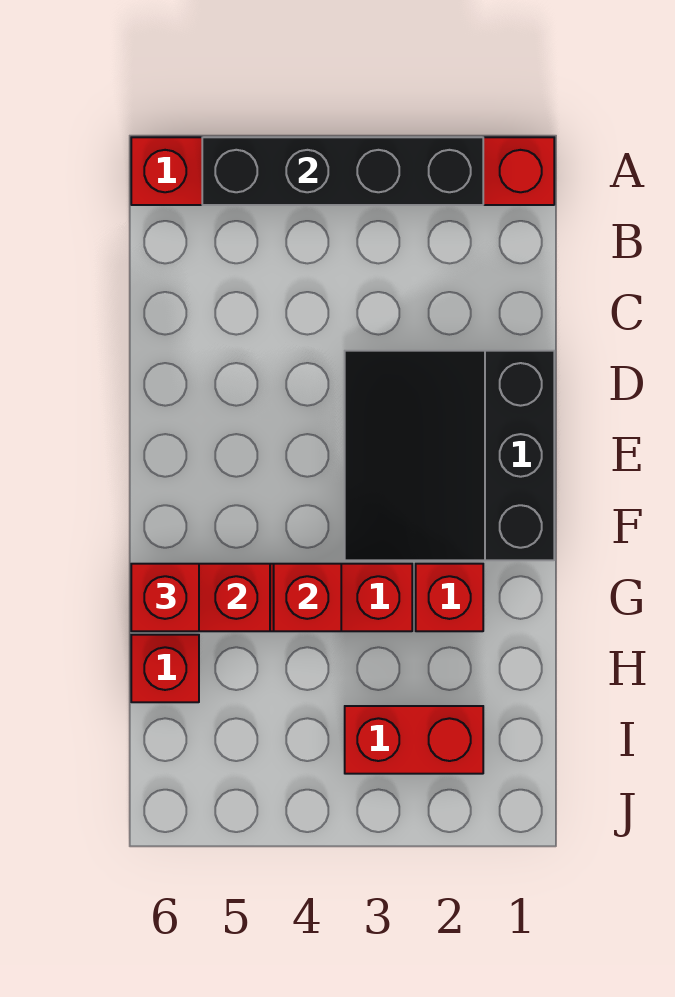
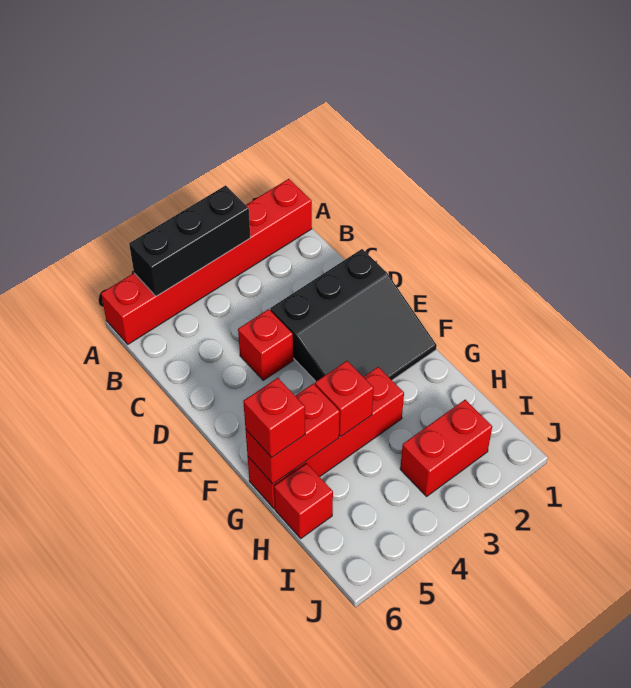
black 1x4 brick [202,137,483,205] -> black 1x3 brick [129,185,250,296]
black 3x3 slope [345,351,554,560] -> black 3x3 slope turned to [270,249,437,381]
red 1x1 brick [416,564,483,631] -> red 1x1 brick moved to [238,309,293,380]

